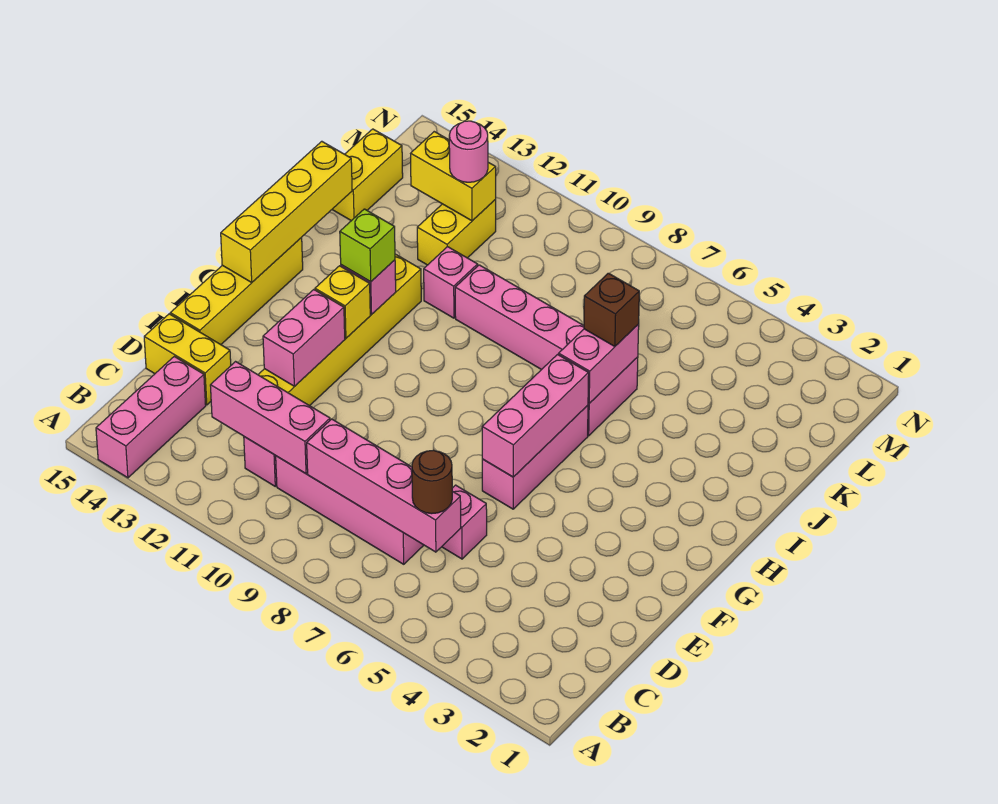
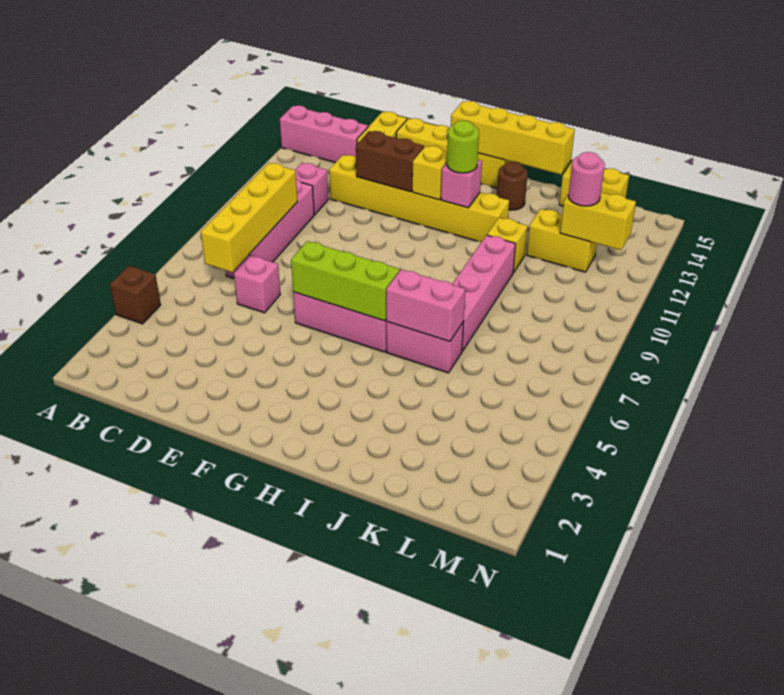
pink 1x4 brick [307,419,461,552] -> yellow 1x4 brick [201,163,298,272]
brown 1x1 round brick [412,450,452,514] -> brown 1x1 round brick moved to [497,161,528,210]
pink 1x3 brick [210,362,330,474] -> none
pink 1x2 brick [263,290,345,386] -> brown 1x2 brick [356,131,424,192]
pink 1x3 brick [482,355,589,477] -> lime 1x3 brick [291,241,400,321]
lime 1x1 brick [340,209,395,282] -> lime 1x1 round brick [447,120,479,173]
brown 1x1 brick [584,273,639,346] -> brown 1x1 brick moved to [110,266,161,324]
pink 1x1 brick [424,247,478,318] -> yellow 1x1 brick [487,218,527,273]
yellow 1x2 brick [411,132,496,221] -> yellow 1x2 brick turned to [560,192,636,250]

